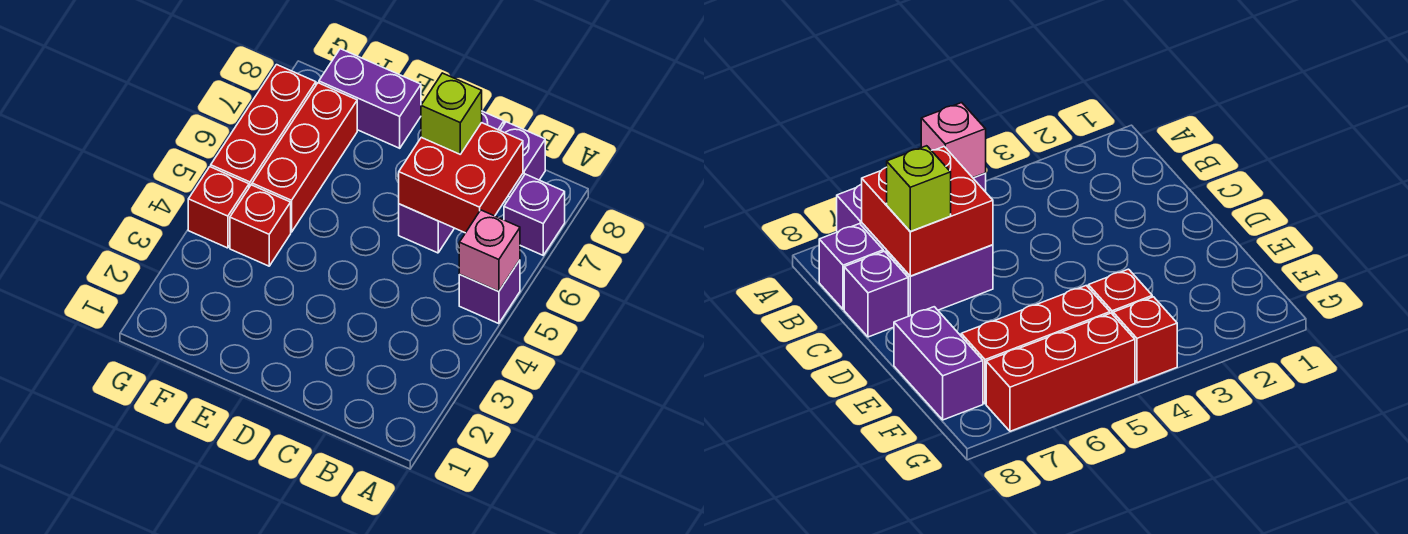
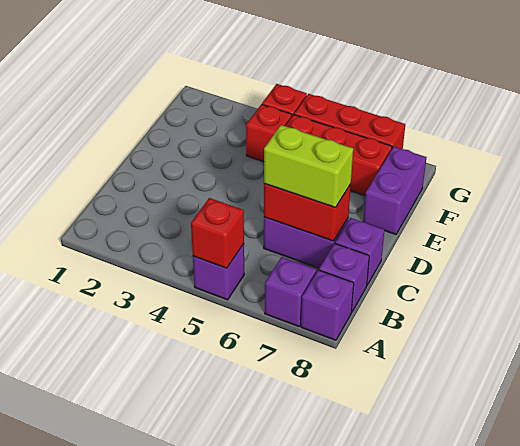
pink 1x1 brick [459,210,520,292] -> red 1x1 brick [191,198,244,268]
none -> purple 1x1 brick [301,270,354,340]
red 2x2 brick [399,123,523,233] -> red 1x2 brick [264,184,351,241]
lime 1x1 brick [421,73,482,154] -> lime 1x2 brick [264,125,353,208]

